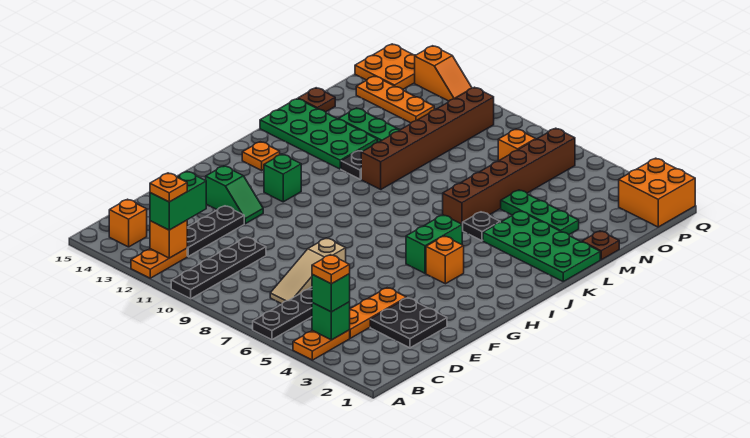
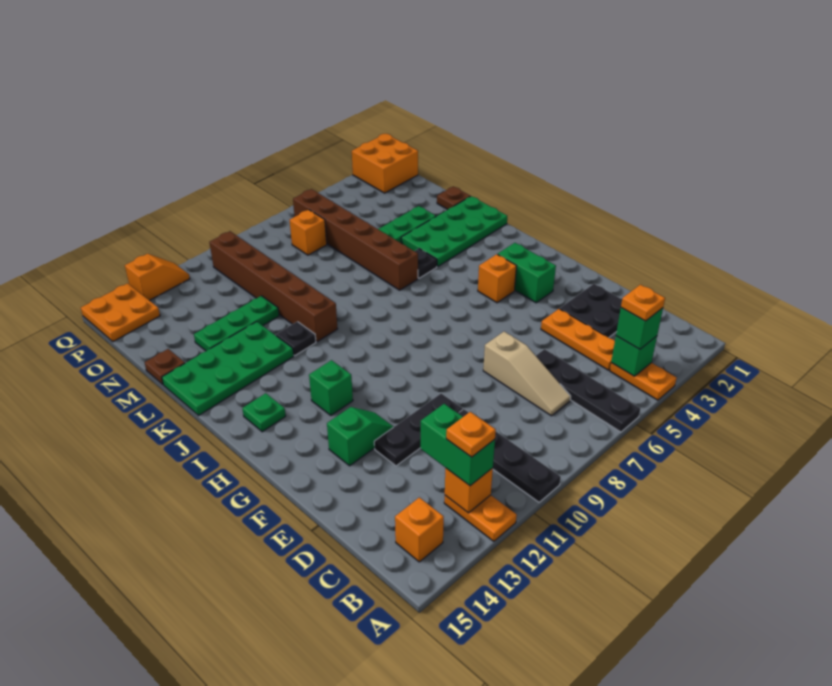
black 1x3 plate [187,206,244,256] -> black 1x3 plate turned to [374,394,463,466]
green 1x2 brick [406,215,462,273] -> green 1x2 brick moved to [498,243,556,303]
orange 1x1 plate [242,142,280,170] -> green 1x1 plate [242,393,286,432]
orange 1x3 plate [356,76,434,123] -> none

